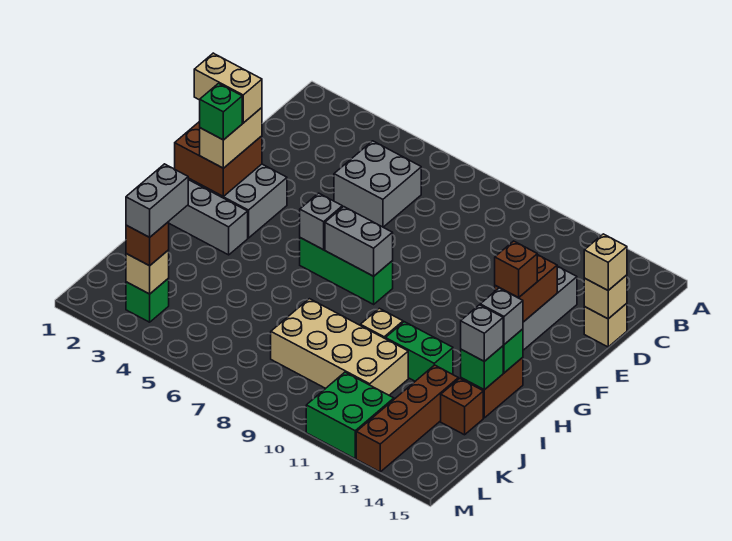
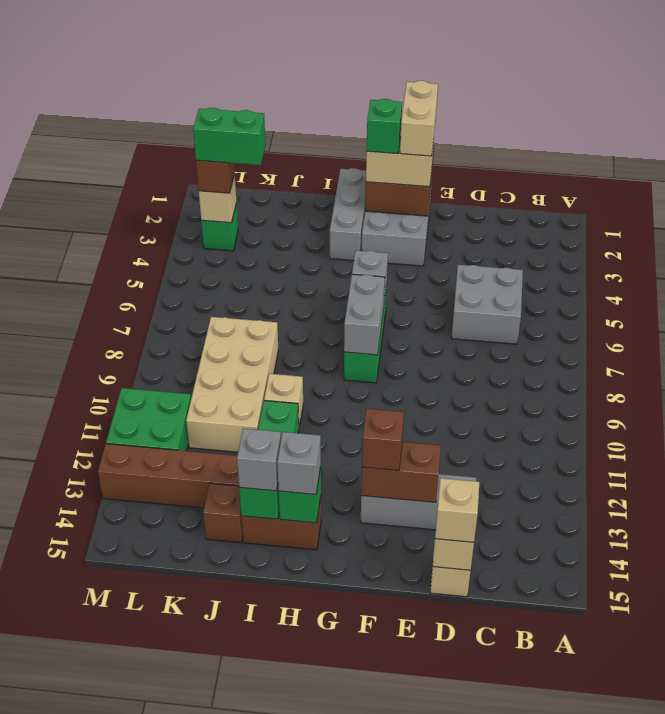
grey 1x2 brick [126,164,188,237] -> green 1x2 brick [193,108,266,165]

